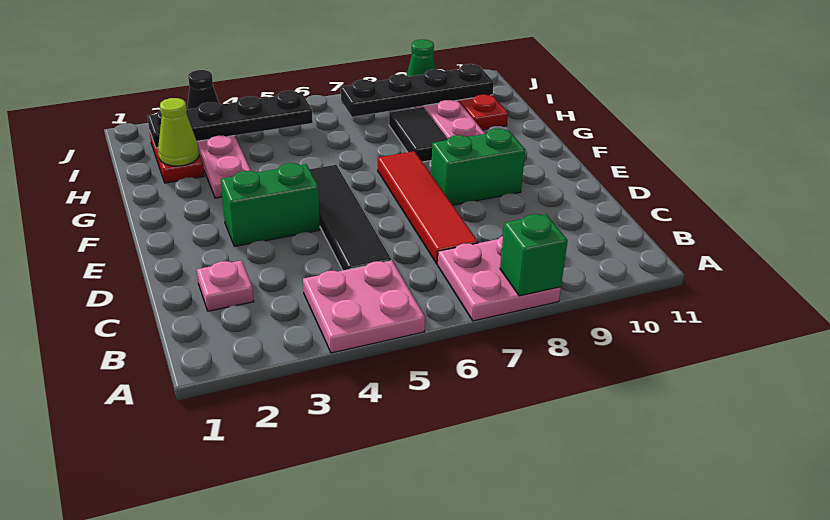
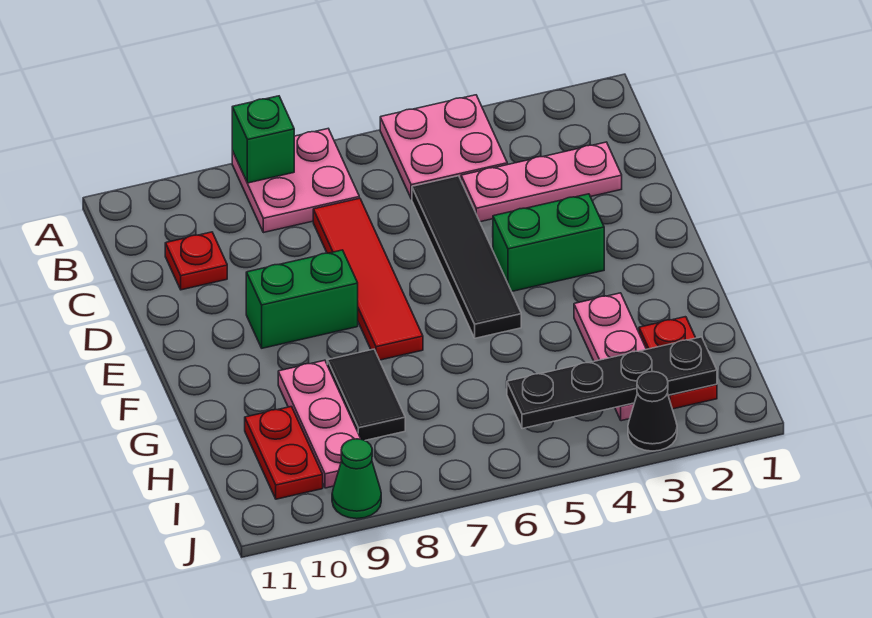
pink 1x1 plate [197,260,254,311] -> pink 1x3 plate [461,142,622,222]
none -> red 1x1 plate [165,232,227,290]
lime 1x1 cone [158,98,199,166] -> none
black 1x4 plate [341,64,494,117] -> none

